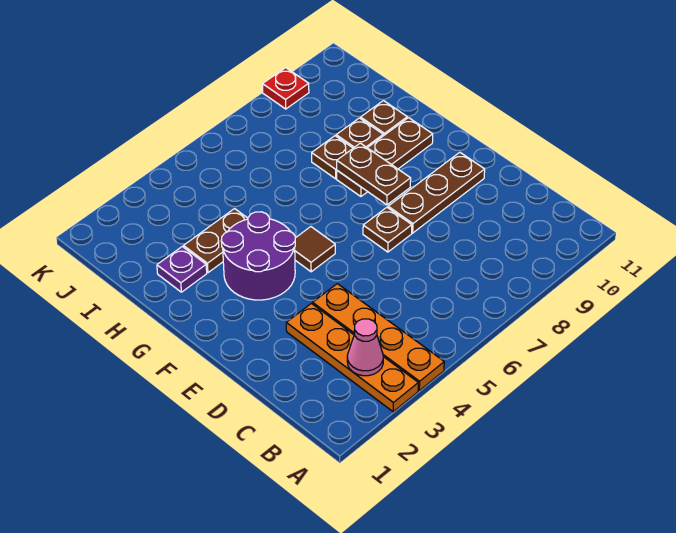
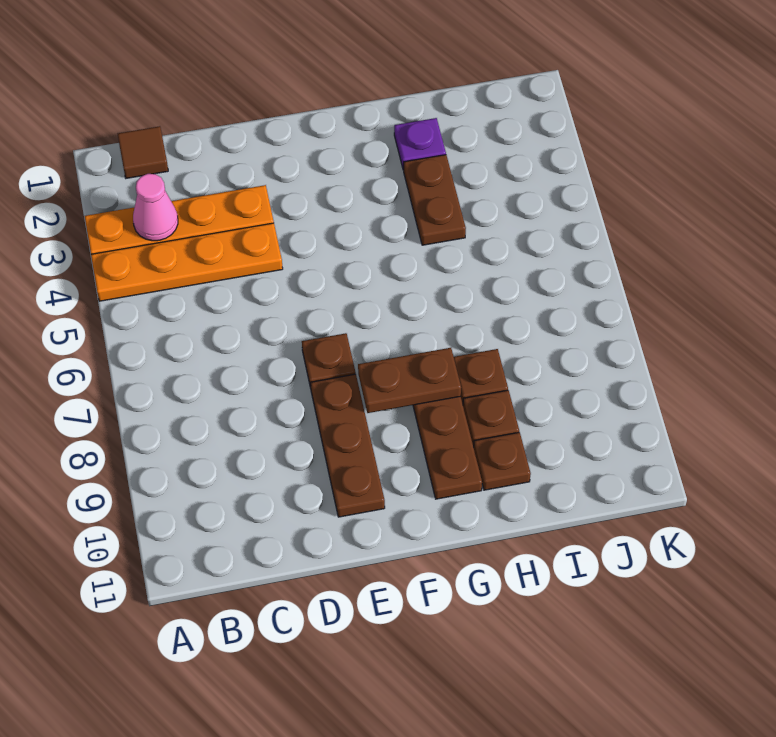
purple 2x2 round brick [221,212,295,300] -> none
brown 1x1 tile [294,227,335,272] -> brown 1x1 tile moved to [118,126,168,178]
red 1x1 plate [263,68,309,109] -> none

